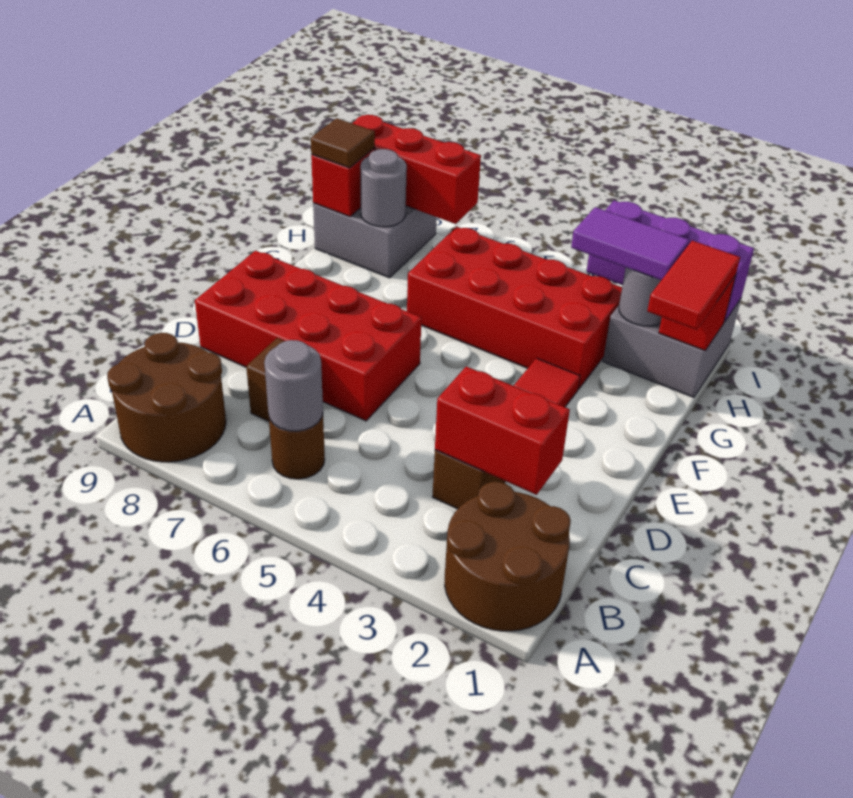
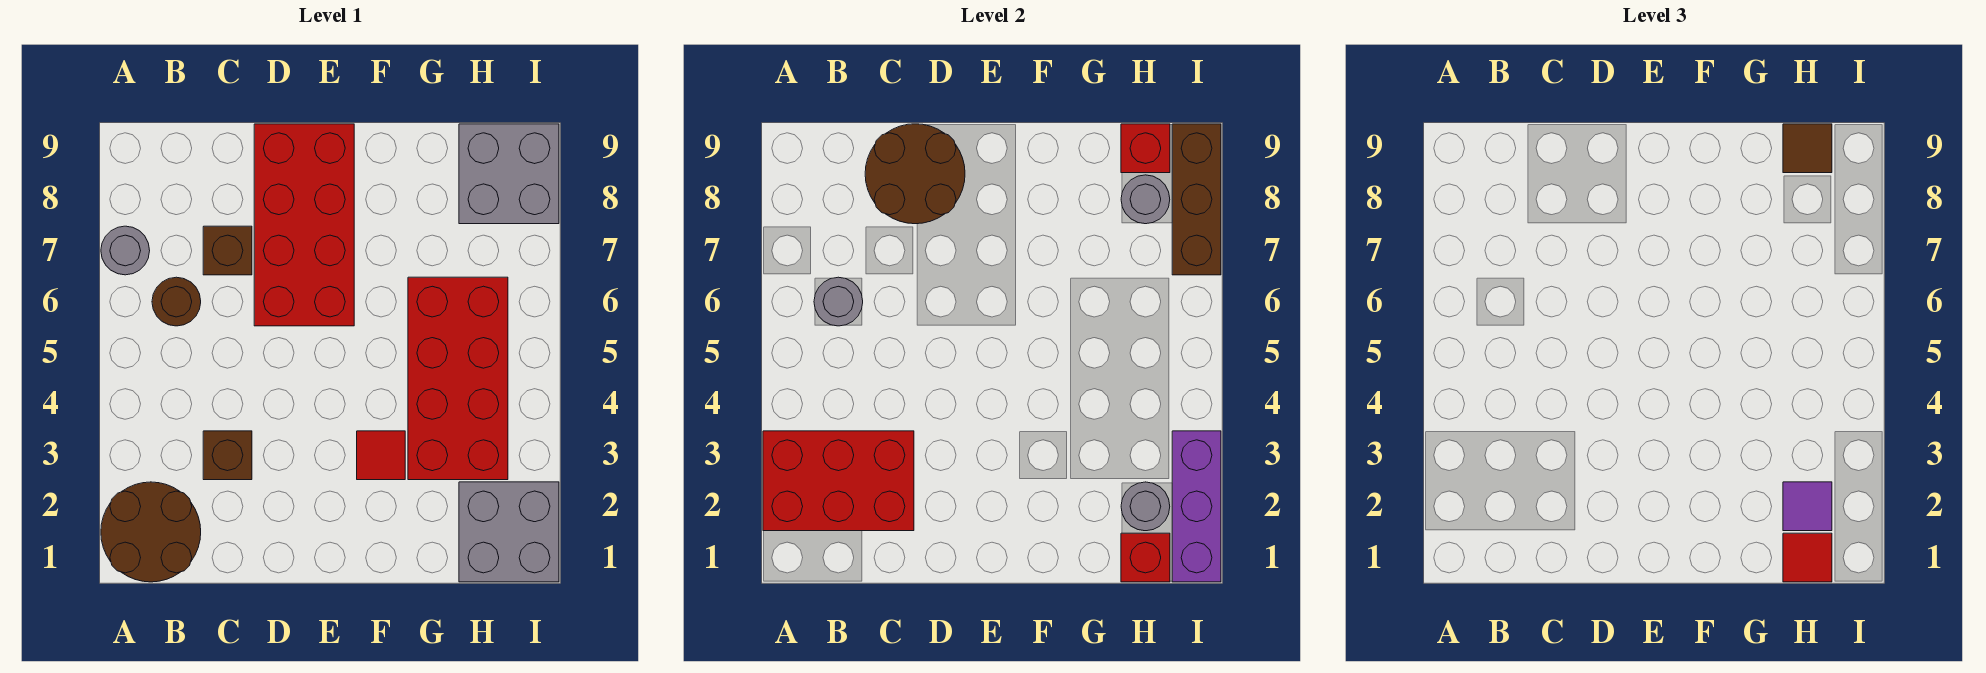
none -> grey 1x1 round brick [101,226,150,275]
brown 2x2 round brick [107,333,226,462] -> brown 2x2 round brick moved to [865,124,965,224]
red 1x2 brick [435,367,570,495] -> red 2x3 brick [763,431,914,531]
red 1x2 tile [647,241,740,330] -> red 1x1 tile [1783,533,1832,582]
purple 1x2 tile [571,207,689,280] -> purple 1x1 tile [1783,482,1832,531]
red 1x3 brick [352,115,481,224] -> brown 1x3 brick [1172,124,1221,275]

